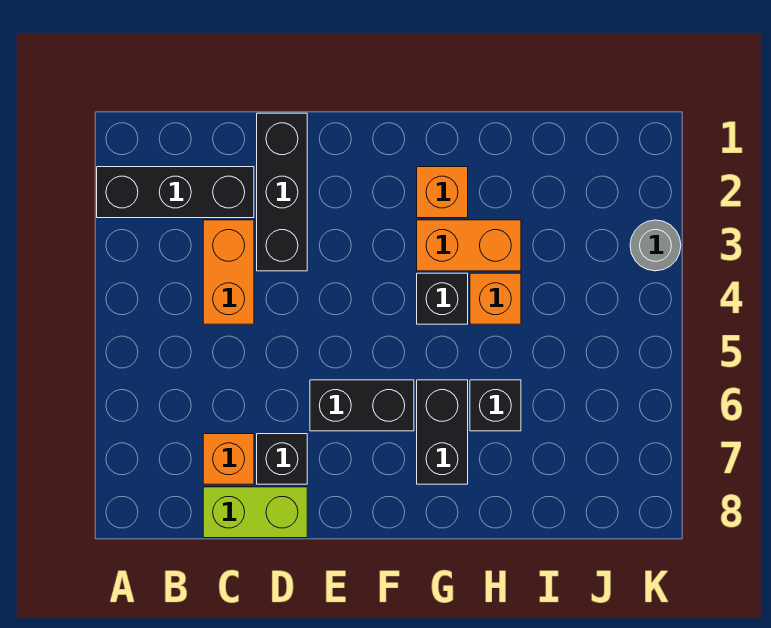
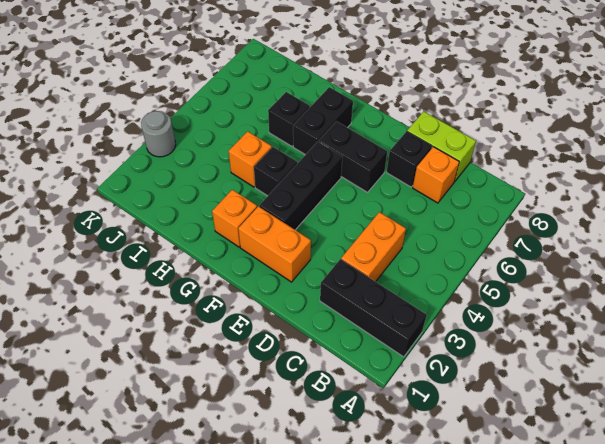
black 1x3 brick [257,113,307,271] -> black 1x3 brick moved to [259,142,342,230]
orange 1x2 brick [417,220,521,271] -> orange 1x2 brick moved to [238,206,311,282]

